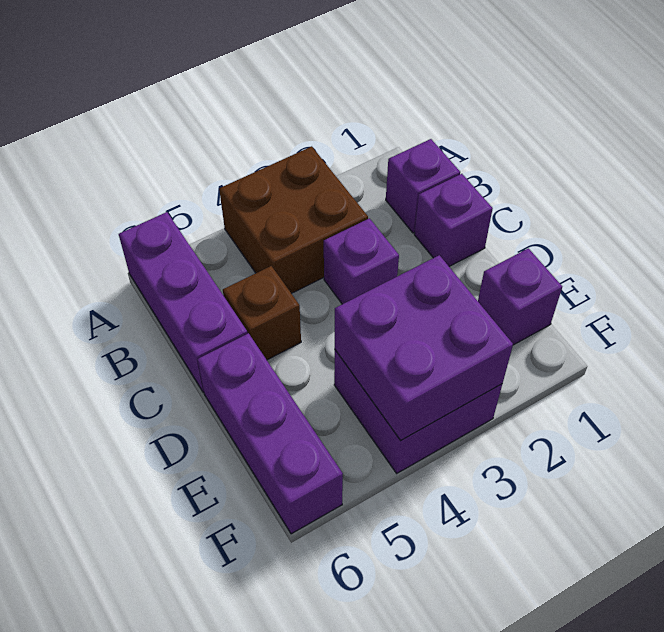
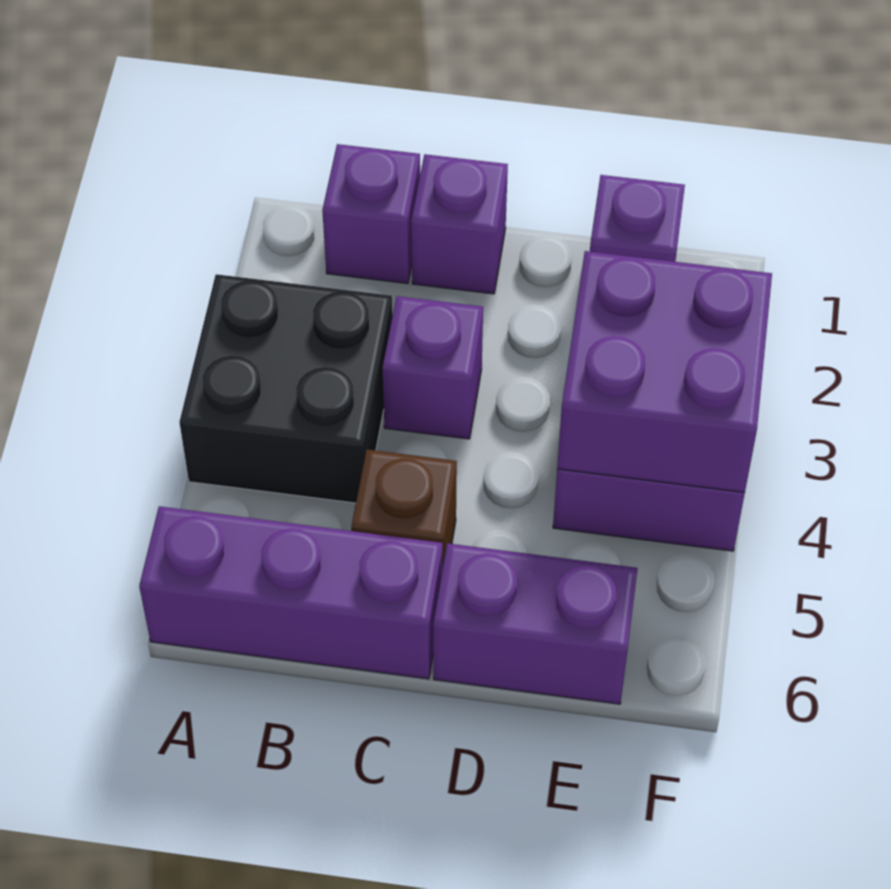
brown 2x2 brick [219,146,368,293] -> black 2x2 brick [179,274,393,503]
purple 1x3 brick [197,333,343,534] -> purple 1x2 brick [433,543,638,704]

